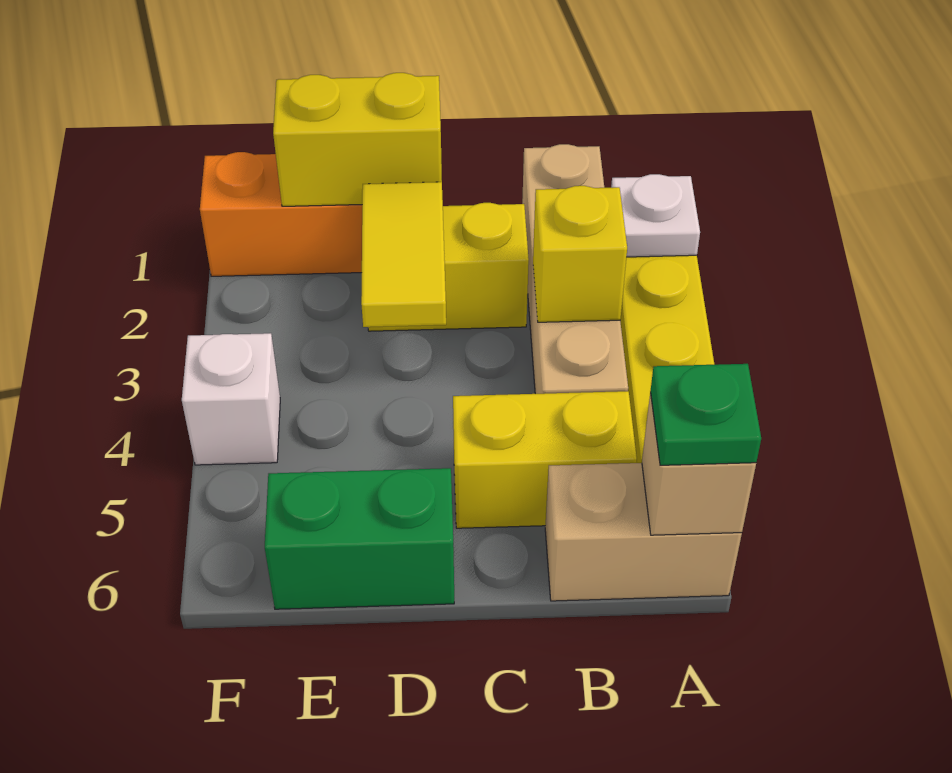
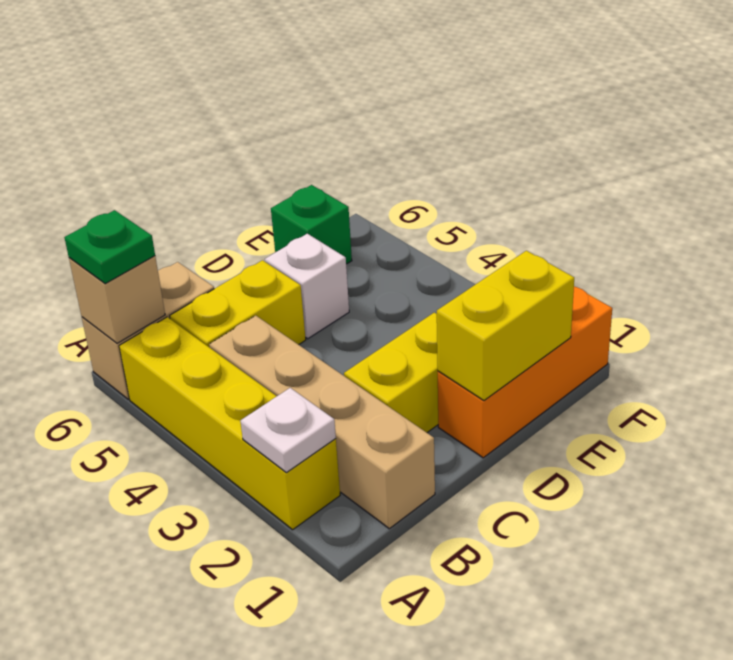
yellow 1x1 brick [533,186,627,322] -> none
yellow 1x2 tile [361,182,446,327] -> none
green 1x2 brick [265,468,454,609] -> green 1x1 brick [271,185,352,264]
white 1x1 brick [182,333,280,465] -> white 1x1 brick moved to [265,234,349,339]

